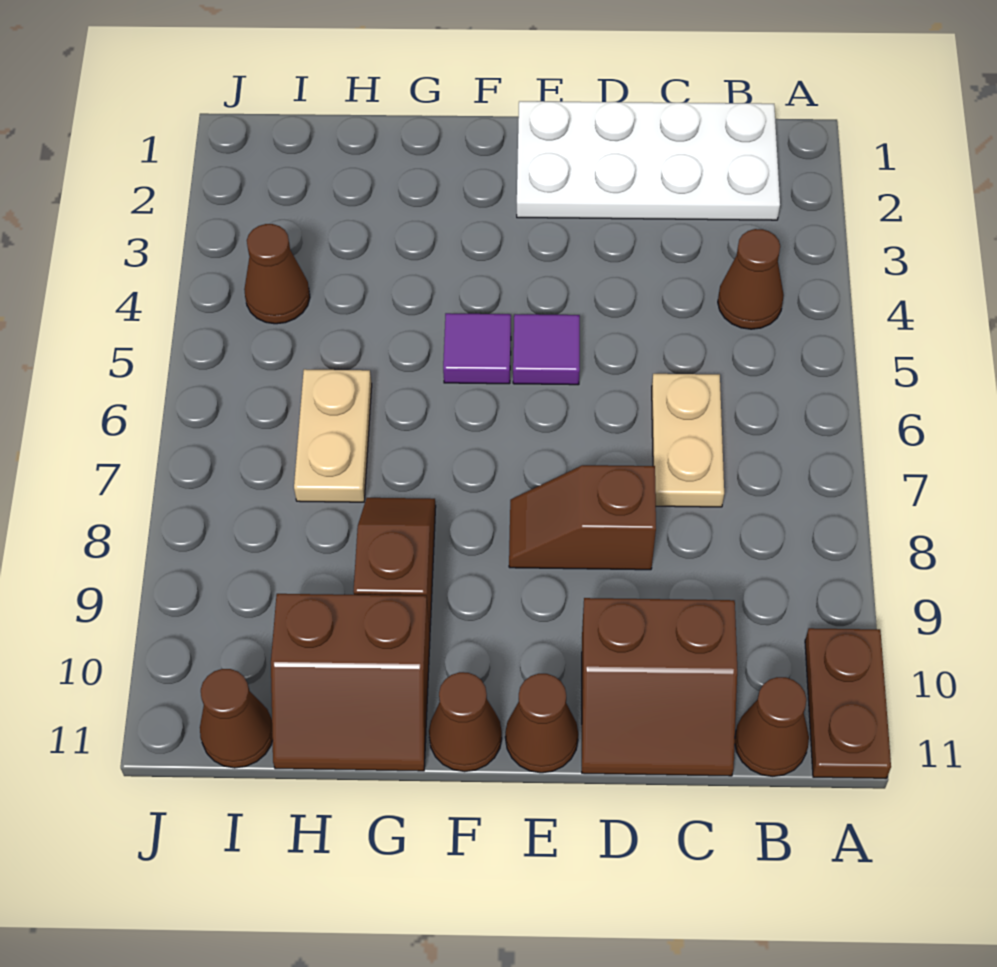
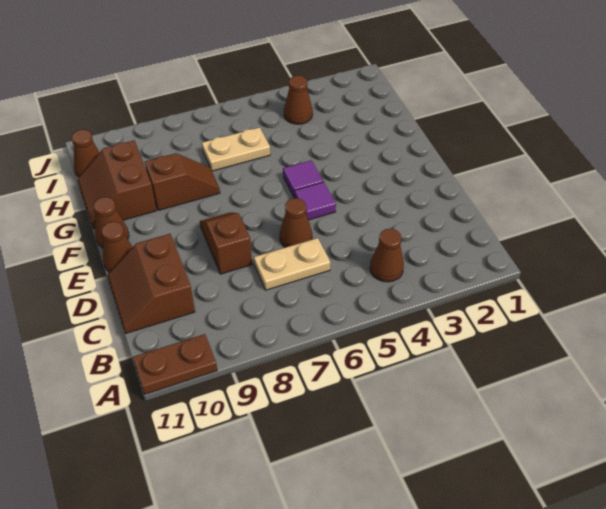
white 2x4 plate [517,101,780,220] -> none
brown 1x1 cone [735,677,809,776] -> brown 1x1 cone moved to [280,198,312,247]

